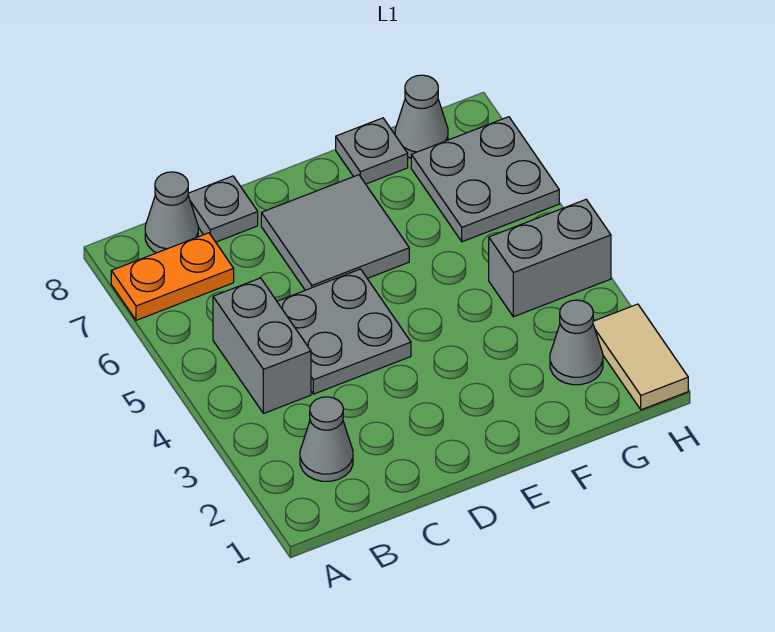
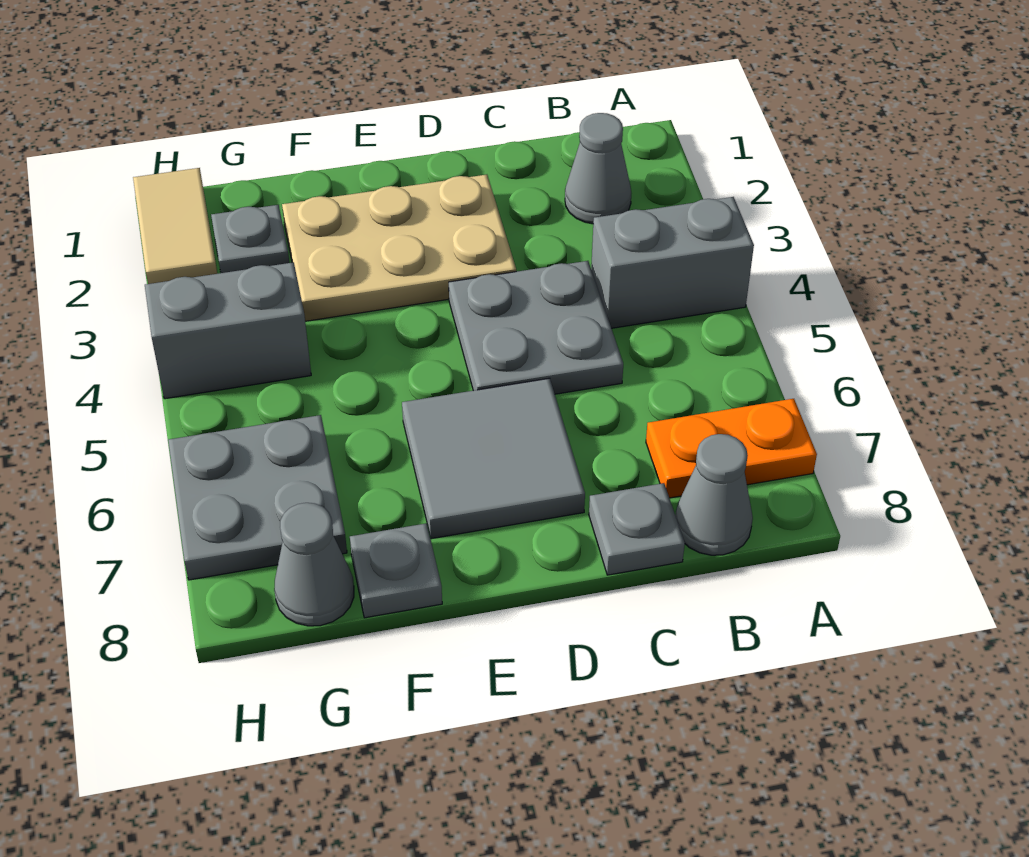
grey 1x2 brick [213,278,311,414] -> grey 1x2 brick turned to [591,197,754,328]
none -> tan 2x3 plate [282,175,516,321]
grey 1x1 cone [550,300,603,385] -> grey 1x1 plate [211,205,289,273]

